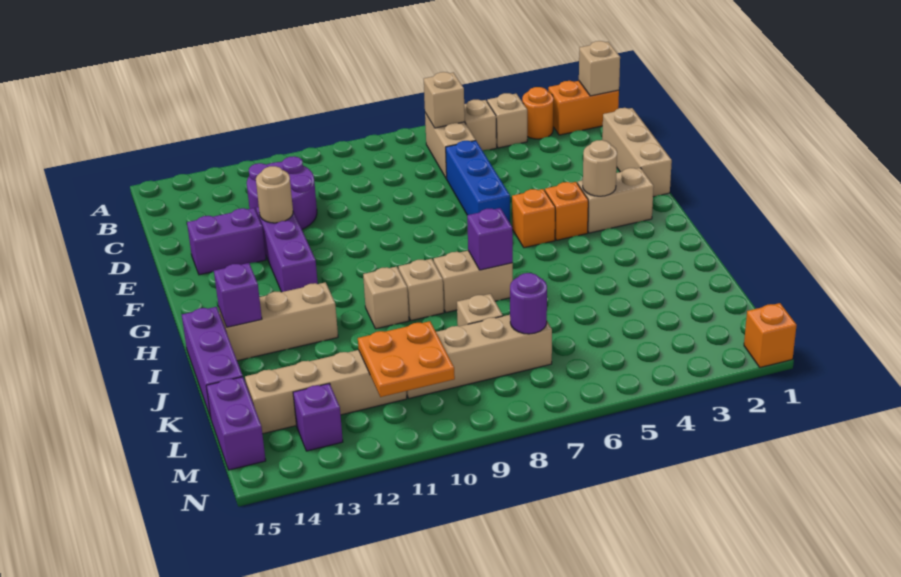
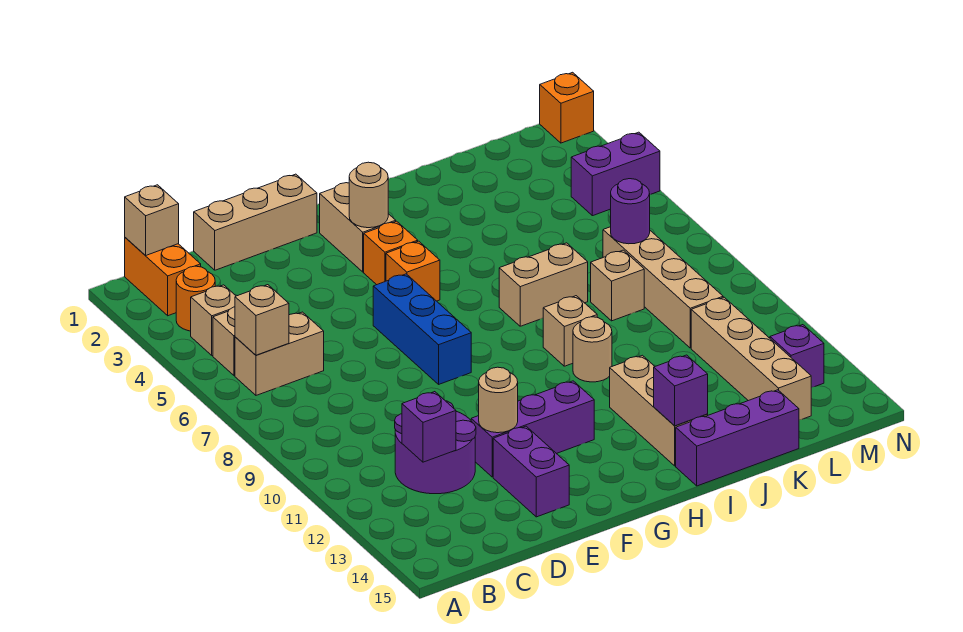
blue 1x3 brick [446,141,510,223] -> blue 1x3 brick turned to [373,274,471,384]
tan 1x2 brick [434,251,513,312] -> tan 1x2 brick turned to [499,243,588,326]
purple 1x1 brick [467,208,513,270] -> purple 1x1 brick moved to [402,392,456,462]
tan 1x1 brick [363,267,409,329] -> tan 1x1 round brick [573,317,612,382]
orange 2x2 plate [358,321,455,397] -> none
purple 1x2 brick [206,377,266,470] -> purple 1x2 brick moved to [571,132,660,216]

